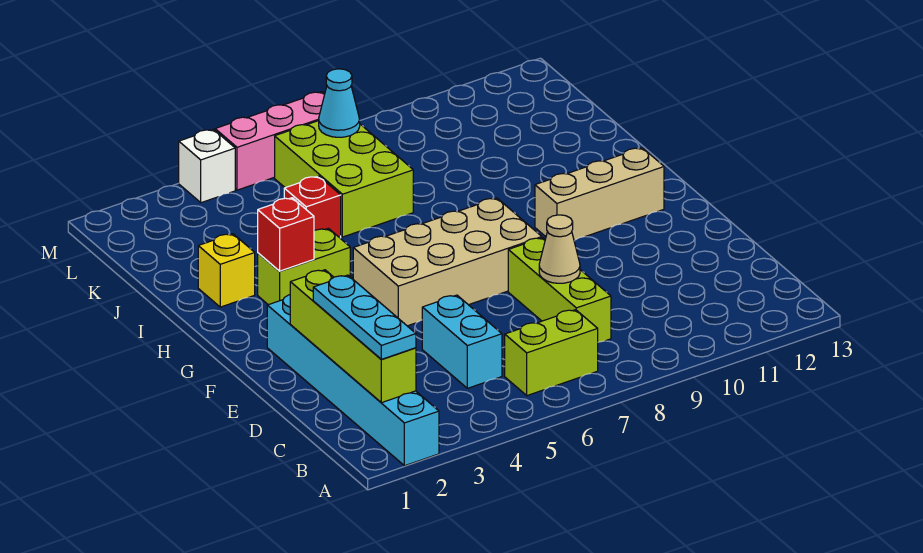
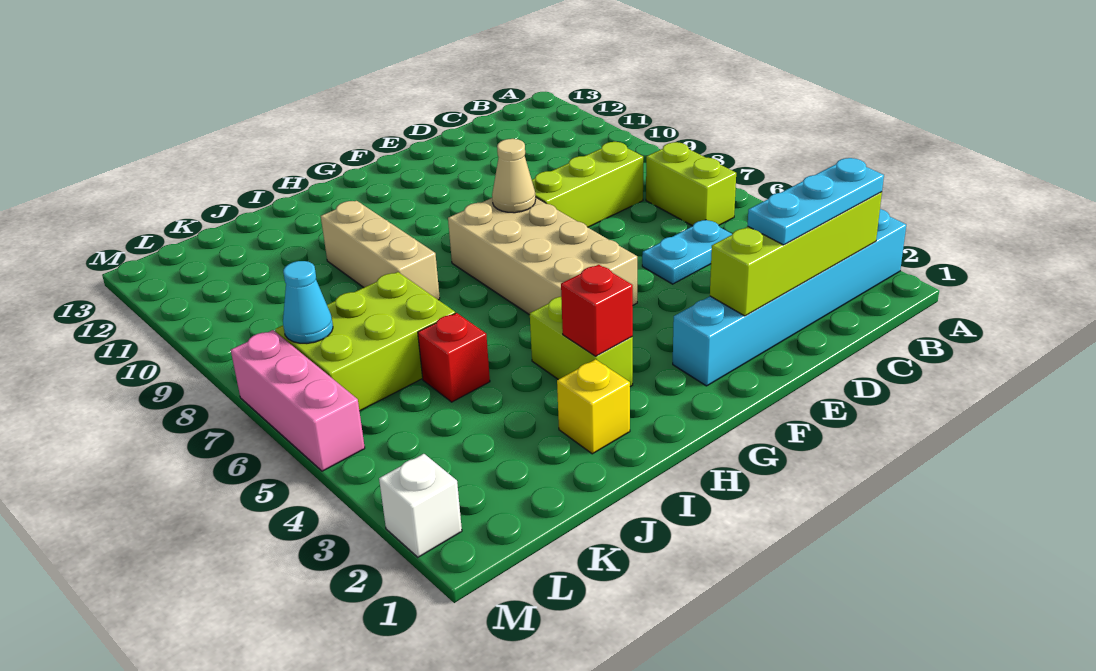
cyan 1x2 brick [422,295,502,388] -> cyan 1x2 plate [642,220,732,284]
tan 1x1 cone [539,215,580,283] -> tan 1x1 cone moved to [492,139,536,213]
tan 1x3 brick [535,148,664,240] -> tan 1x3 brick moved to [321,201,440,300]
white 1x1 brick [179,129,235,203] -> white 1x1 brick moved to [379,454,462,557]

